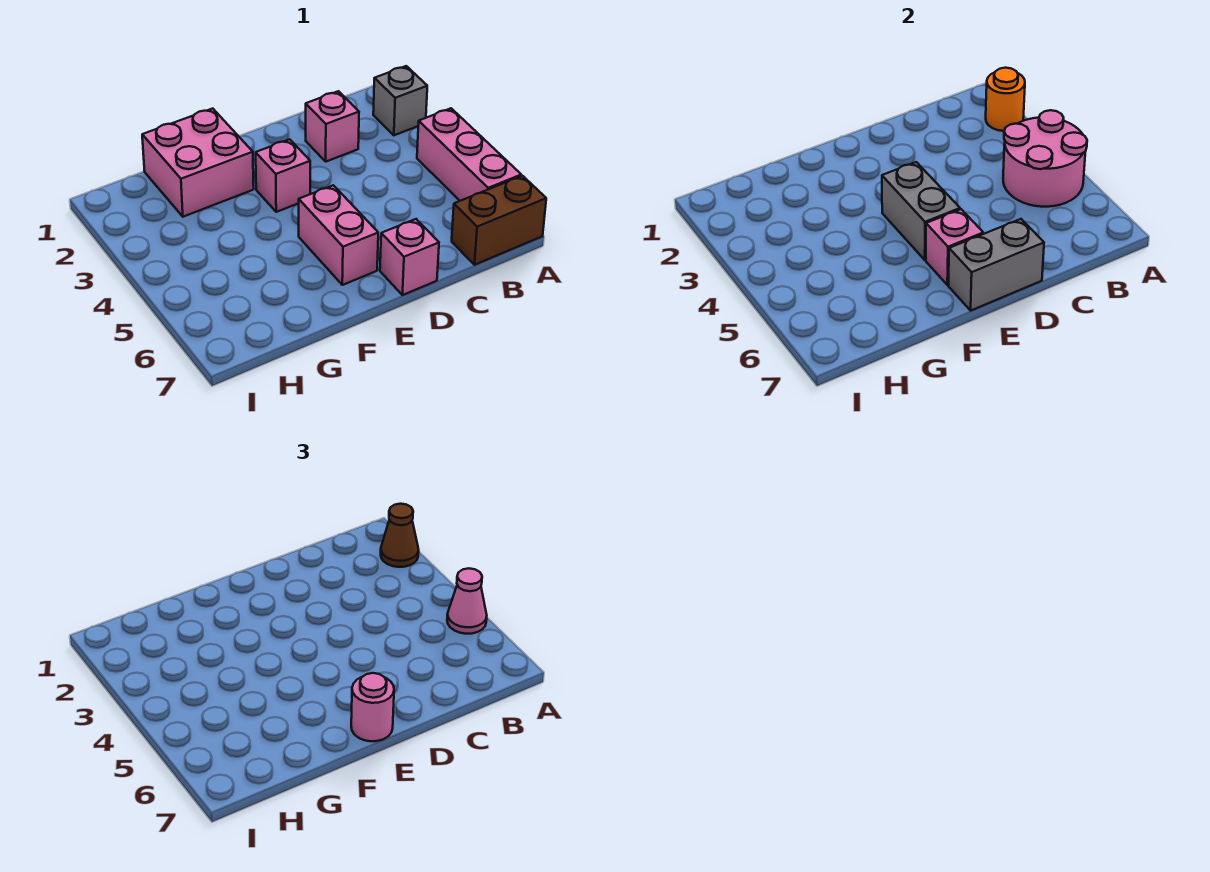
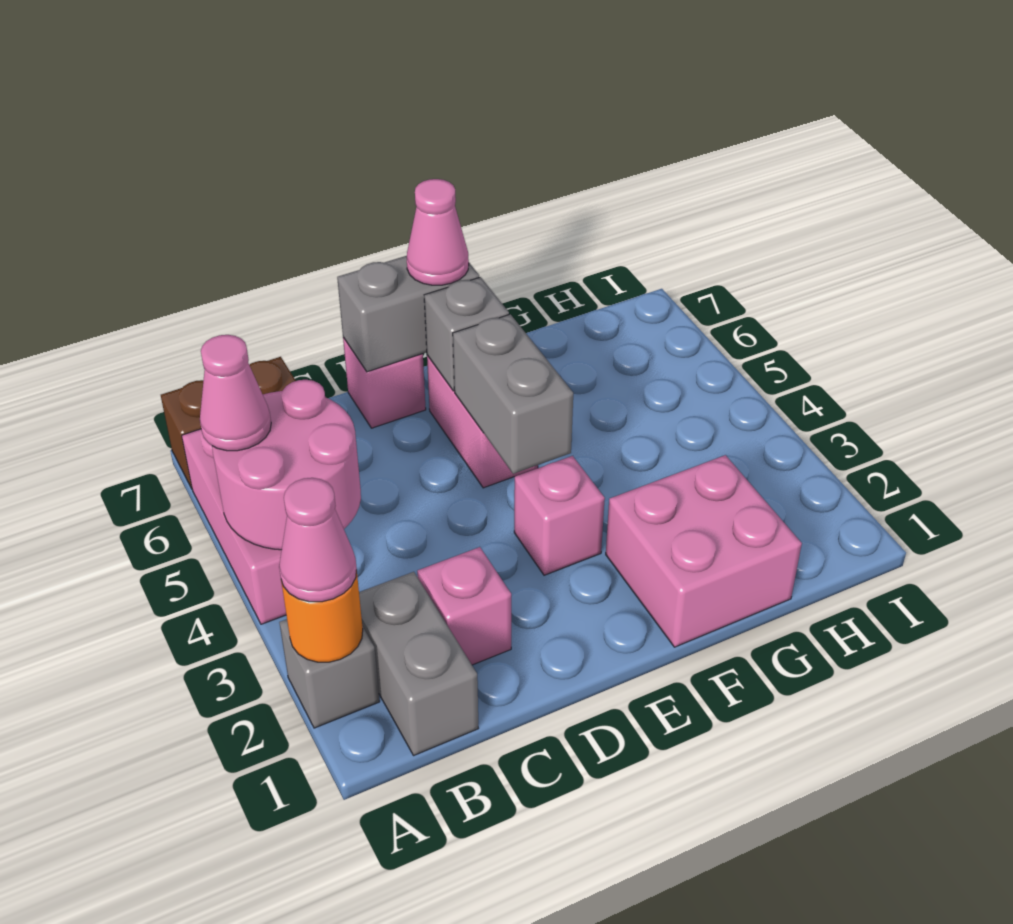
brown 1x1 cone [381,504,419,567] -> pink 1x1 cone [279,478,357,602]
none -> grey 1x2 brick [359,572,479,756]
pink 1x1 brick [926,209,983,285] -> grey 1x1 brick [424,277,509,391]
pink 1x1 round brick [351,673,394,741] -> pink 1x1 cone [407,179,469,285]

